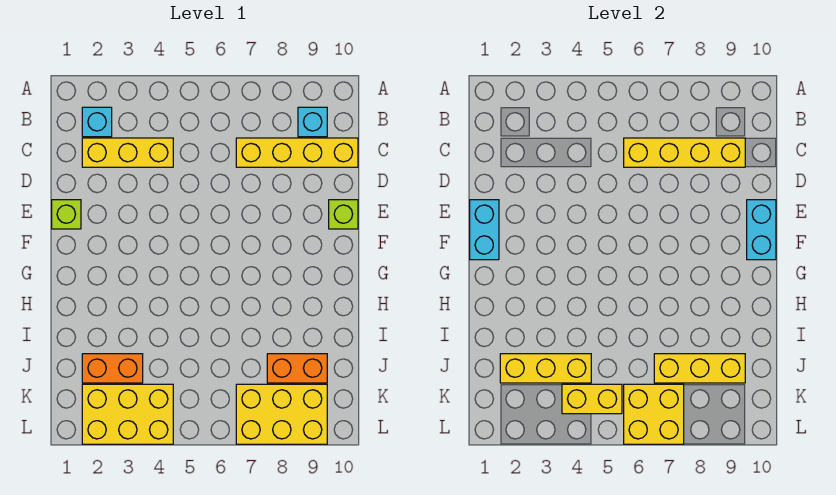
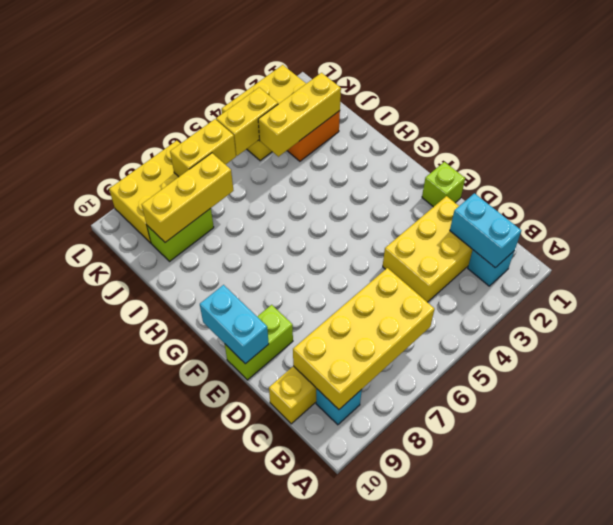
yellow 1x3 brick [82,138,173,167] -> yellow 2x3 brick [383,196,473,302]
yellow 1x4 brick [624,138,745,167] -> yellow 2x4 brick [293,268,434,409]
cyan 1x2 brick [470,200,499,260] -> cyan 1x2 brick moved to [450,193,521,267]
lime 1x1 brick [329,200,358,229] -> lime 1x2 brick [225,305,293,380]
orange 1x2 brick [267,354,327,383] -> lime 1x2 brick [147,208,214,261]
yellow 2x2 brick [624,384,684,444] -> yellow 1x2 brick [170,119,236,177]

